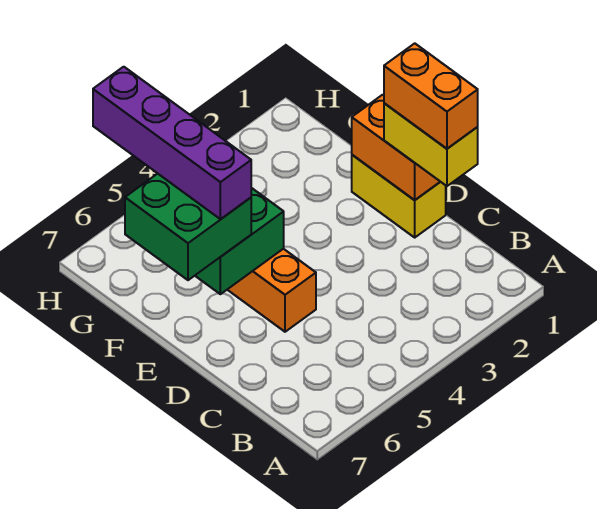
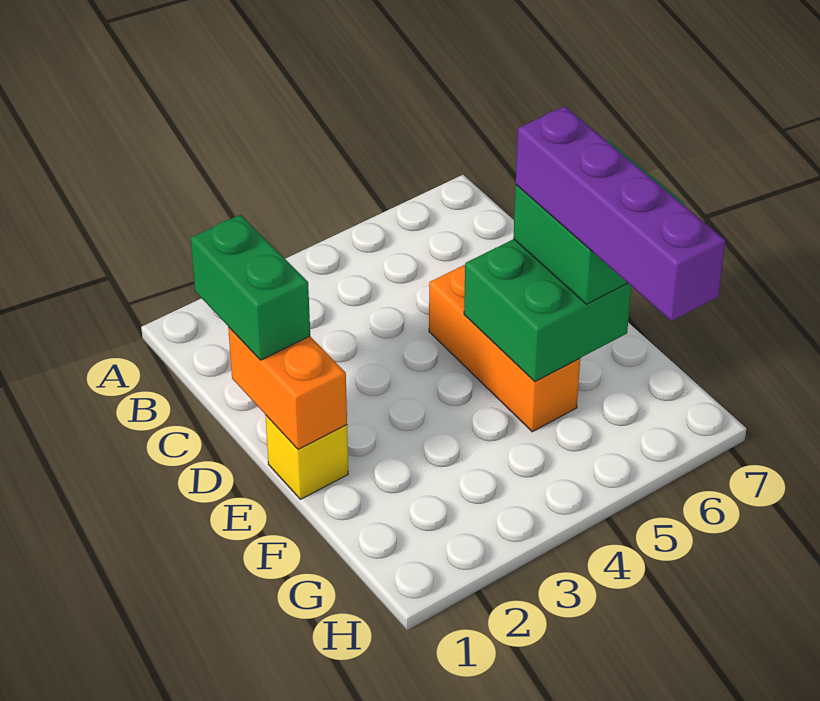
yellow 1x2 brick [384,103,478,186] -> green 1x2 brick [191,215,310,360]
orange 1x2 brick [384,43,478,149] -> none
yellow 1x2 brick [352,155,446,237] -> yellow 1x1 brick [265,415,348,499]

